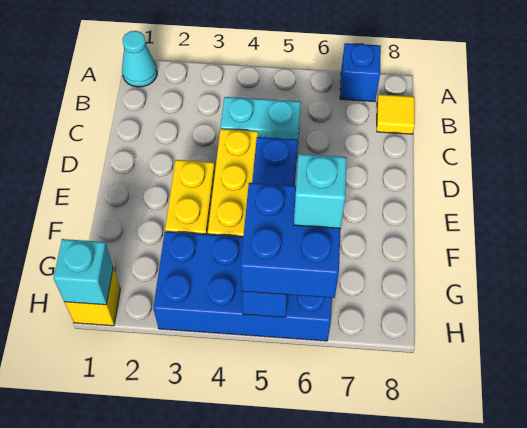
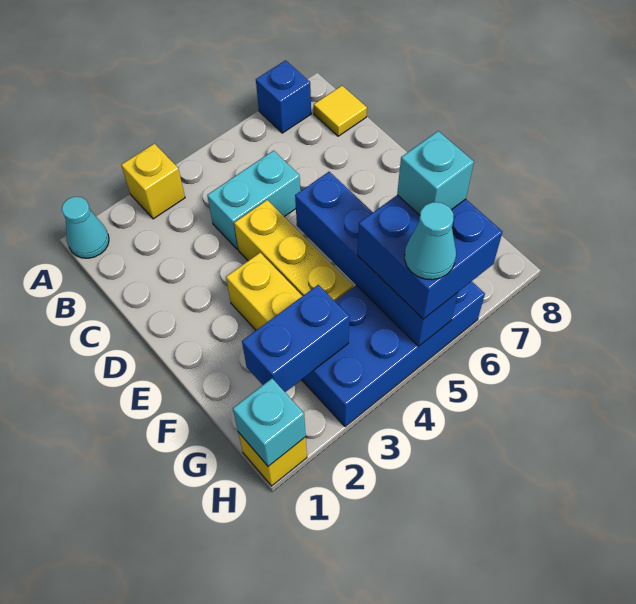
none -> yellow 1x1 brick [121,144,185,219]
none -> blue 1x2 brick [242,285,350,392]
none -> cyan 1x1 cone [405,202,456,280]

